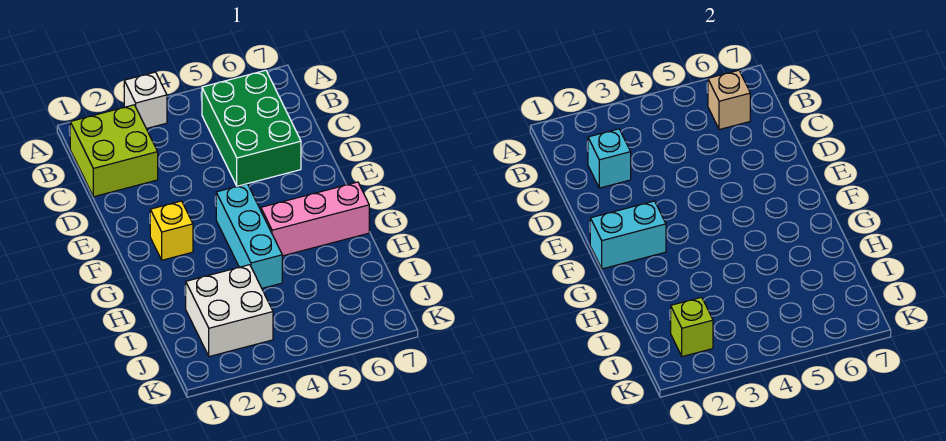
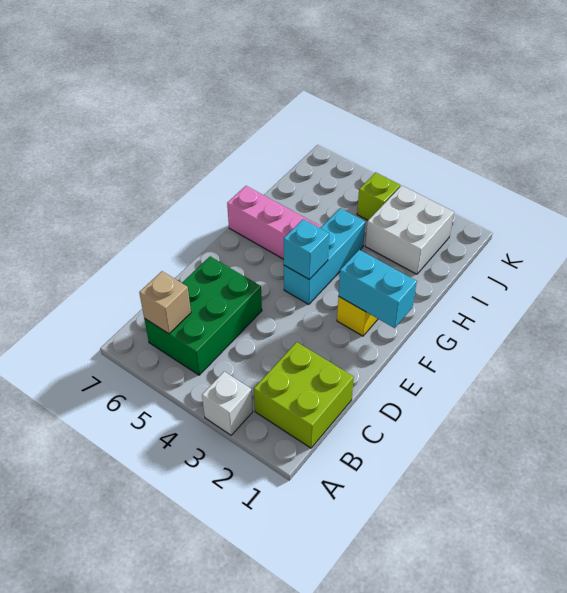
cyan 1x1 brick [588,129,631,188] -> cyan 1x1 brick moved to [284,219,329,280]
lime 1x1 brick [671,297,713,357] -> lime 1x1 brick moved to [357,172,400,220]

